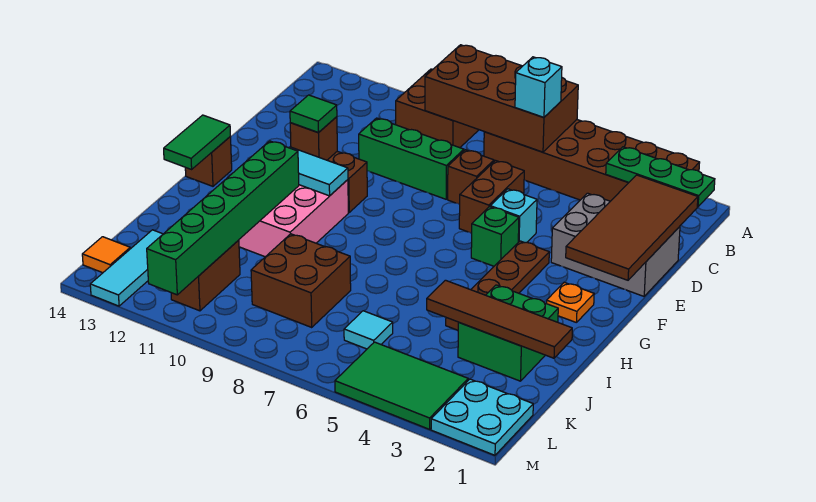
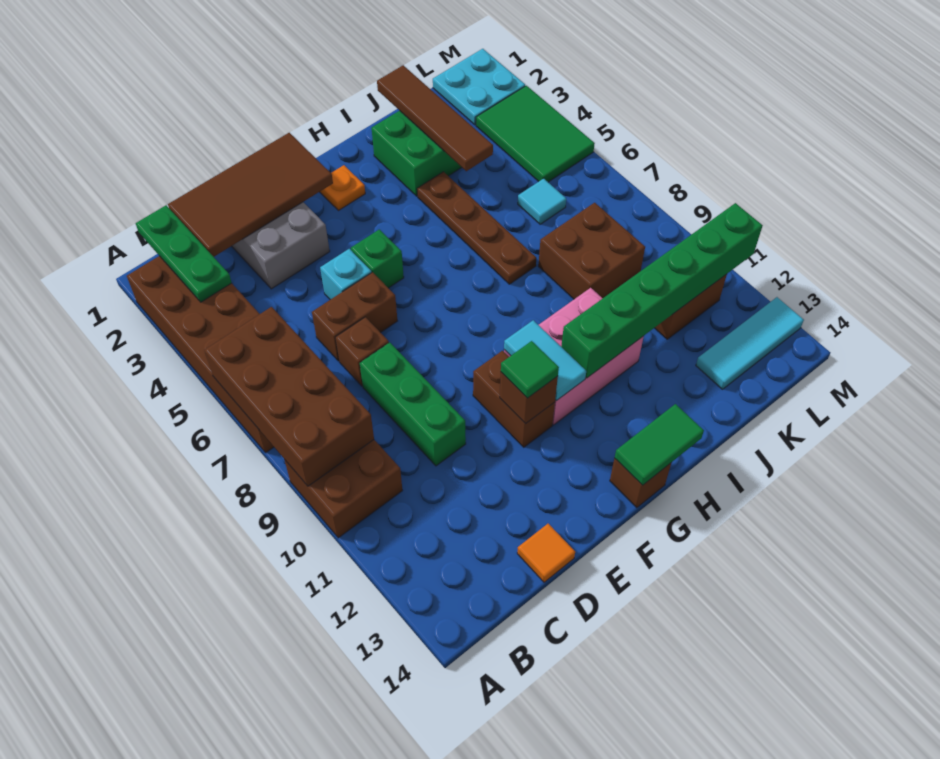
cyan 1x1 brick [515,57,562,117] -> none
brown 1x4 plate [446,241,549,330] -> brown 1x4 plate turned to [417,172,536,284]
orange 1x1 tile [82,237,130,273] -> orange 1x1 tile moved to [517,524,575,582]

